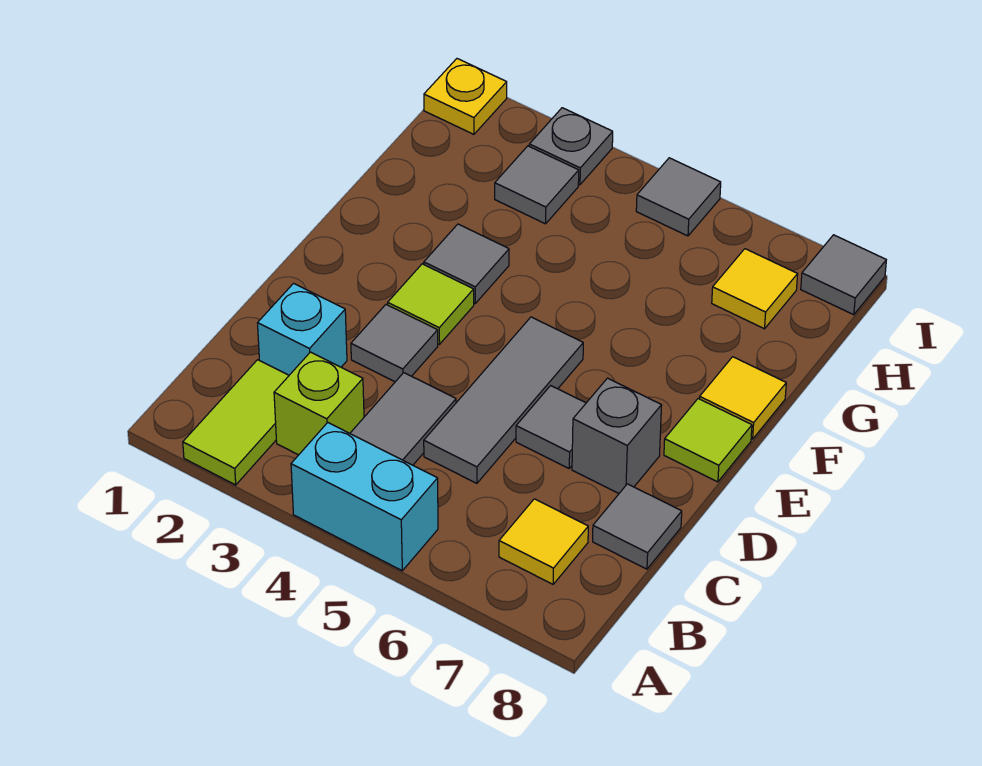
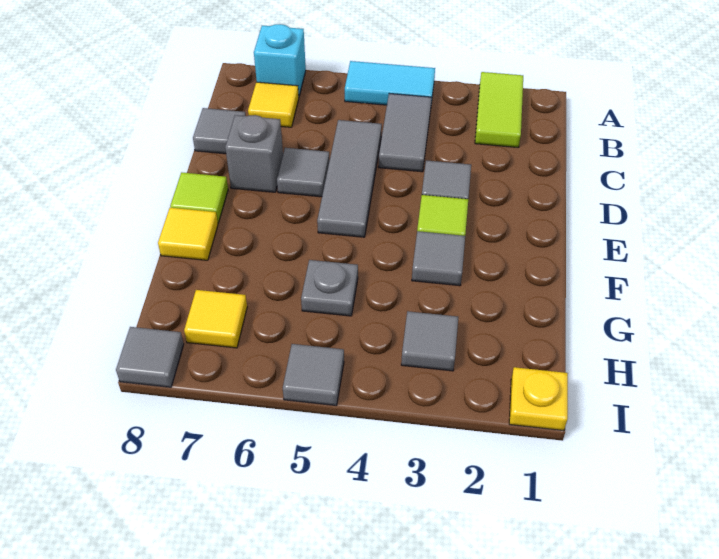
cyan 1x2 brick [291,423,438,571] -> cyan 1x2 tile [345,61,435,105]
lime 1x1 brick [274,352,364,455] -> none
cyan 1x1 brick [258,284,347,375] -> cyan 1x1 brick moved to [254,24,306,96]
grey 1x1 plate [529,108,613,185] -> grey 1x1 plate moved to [301,260,358,316]

